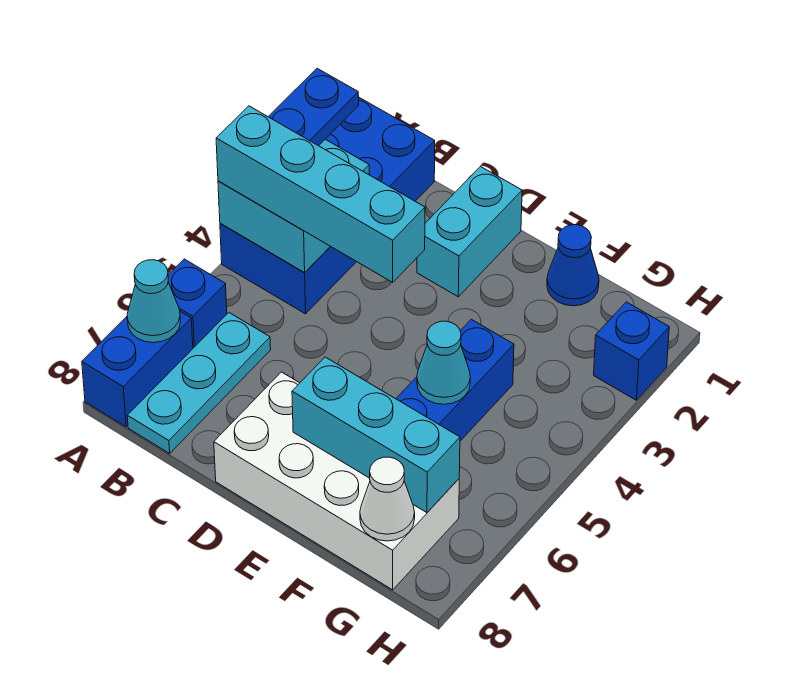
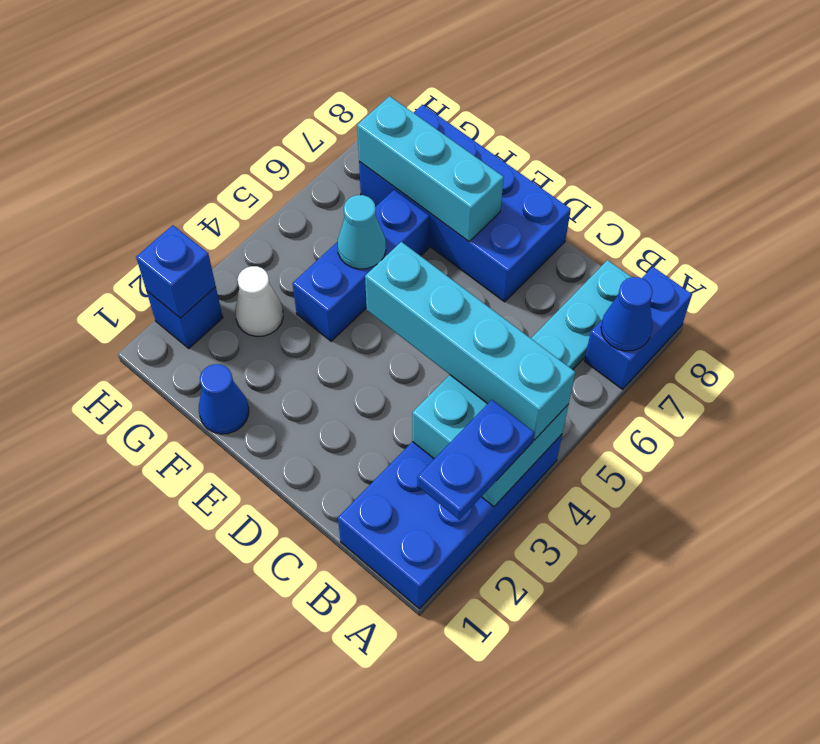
blue 1x1 brick [168,259,227,348] -> blue 1x1 brick moved to [136,225,216,318]
cyan 1x1 cone [127,260,181,343] -> blue 1x1 cone [601,277,653,351]
cyan 1x2 brick [417,167,522,297] -> none
white 2x4 brick [214,372,459,590] -> blue 2x4 brick [359,105,571,302]
white 1x1 cone [360,457,415,541] -> white 1x1 cone moved to [235,266,283,336]

